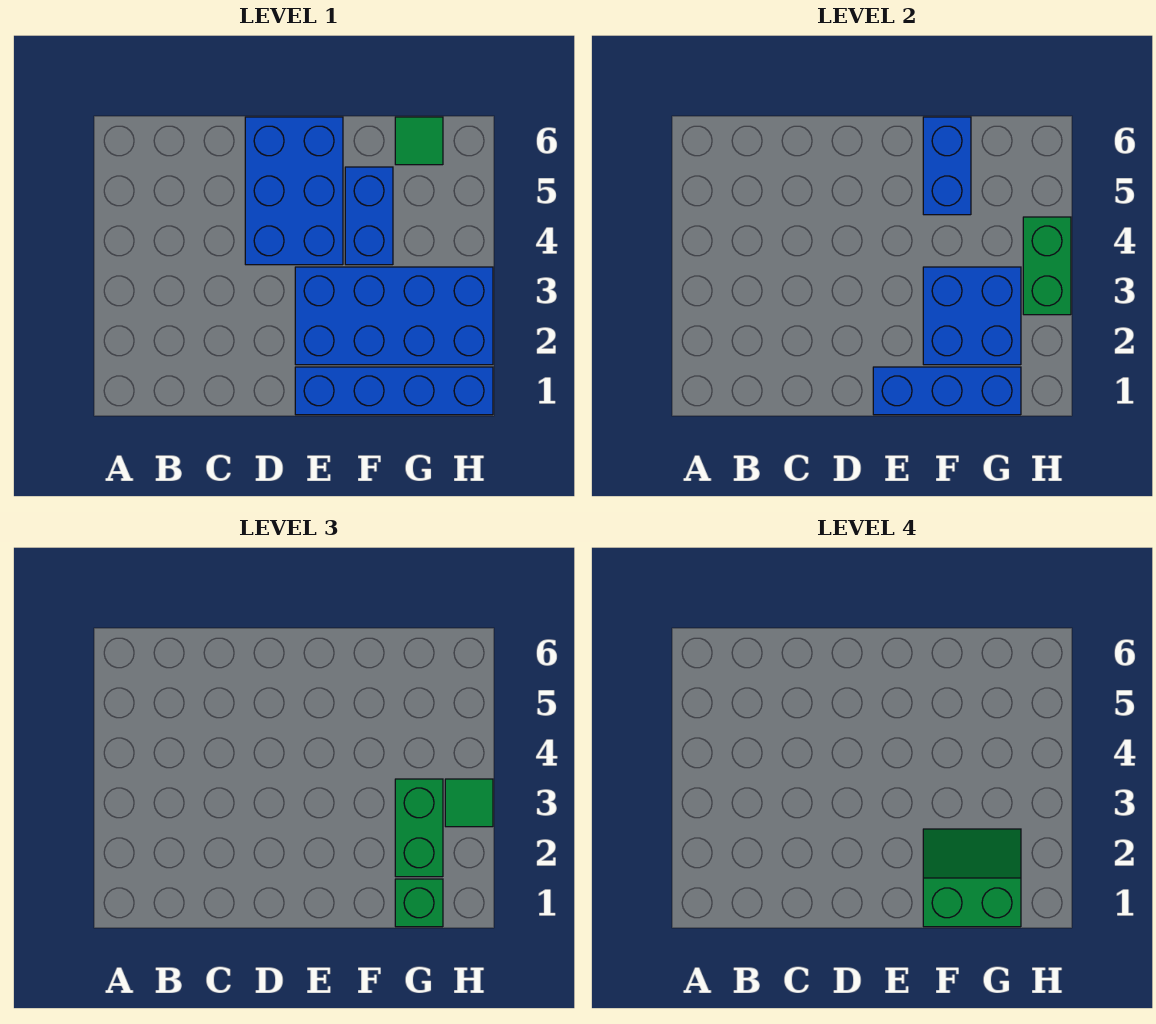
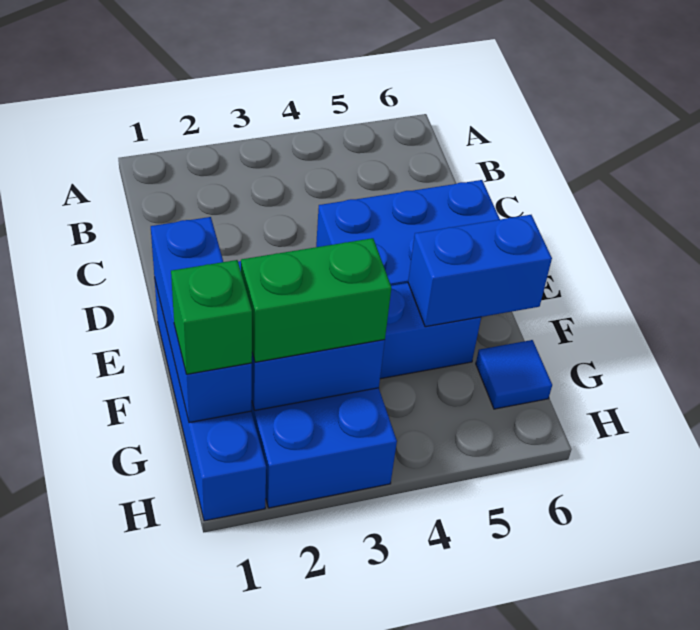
green 2x2 slope [923,829,1021,927] -> none
green 1x1 tile [395,117,443,165] -> blue 1x1 tile [476,340,552,409]
green 1x2 brick [1023,217,1071,315] -> none
green 1x1 tile [445,779,493,827] -> none

